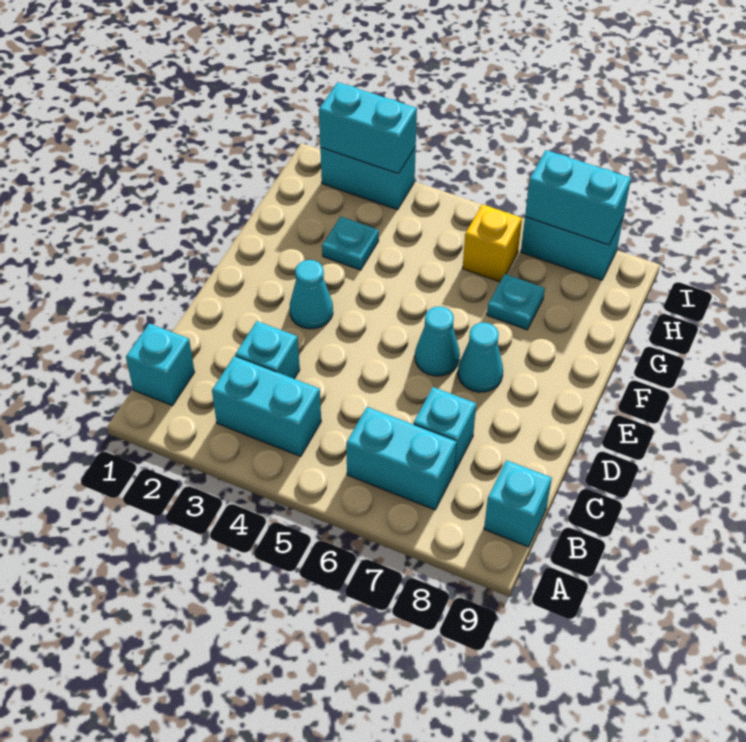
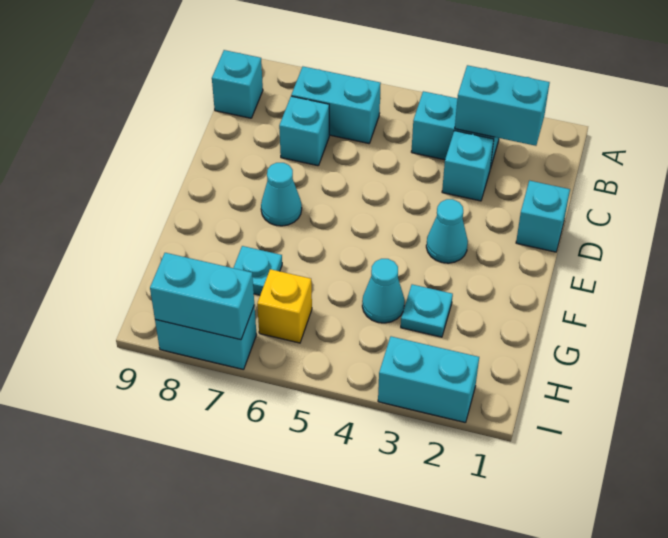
cyan 1x1 brick [126,323,195,406] -> cyan 1x1 brick moved to [516,181,570,252]
cyan 1x1 cone [415,307,460,376] -> cyan 1x1 cone moved to [362,259,405,323]
cyan 1x2 brick [319,82,417,174] -> cyan 1x2 brick moved to [455,65,550,146]

